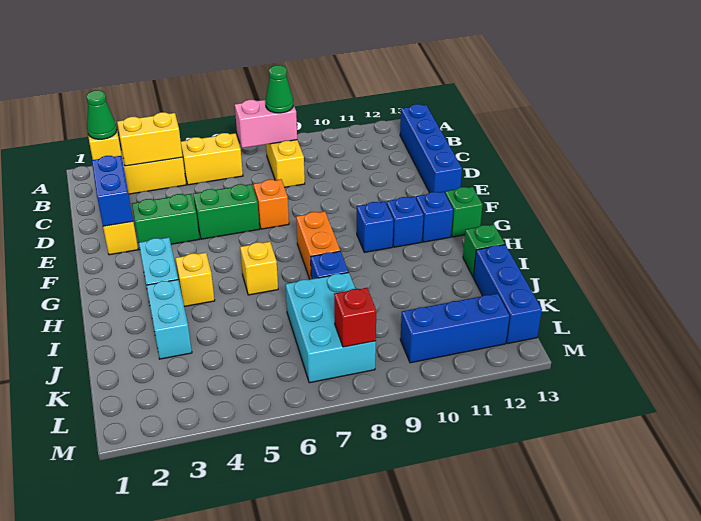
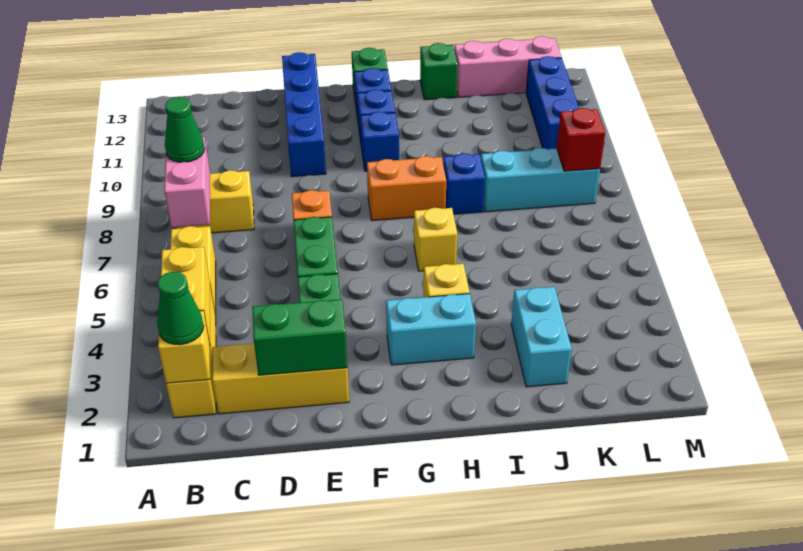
blue 1x4 brick [400,104,462,193] -> blue 1x4 brick turned to [282,52,326,177]
blue 1x2 brick [92,156,133,226] -> green 1x2 brick [252,299,348,375]
cyan 1x2 brick [146,280,192,359] -> cyan 1x2 brick turned to [511,287,572,387]
cyan 2x3 brick [285,273,376,383] -> cyan 1x3 brick [481,148,600,212]
blue 1x3 brick [473,245,542,344] -> pink 1x3 brick [454,36,561,97]

